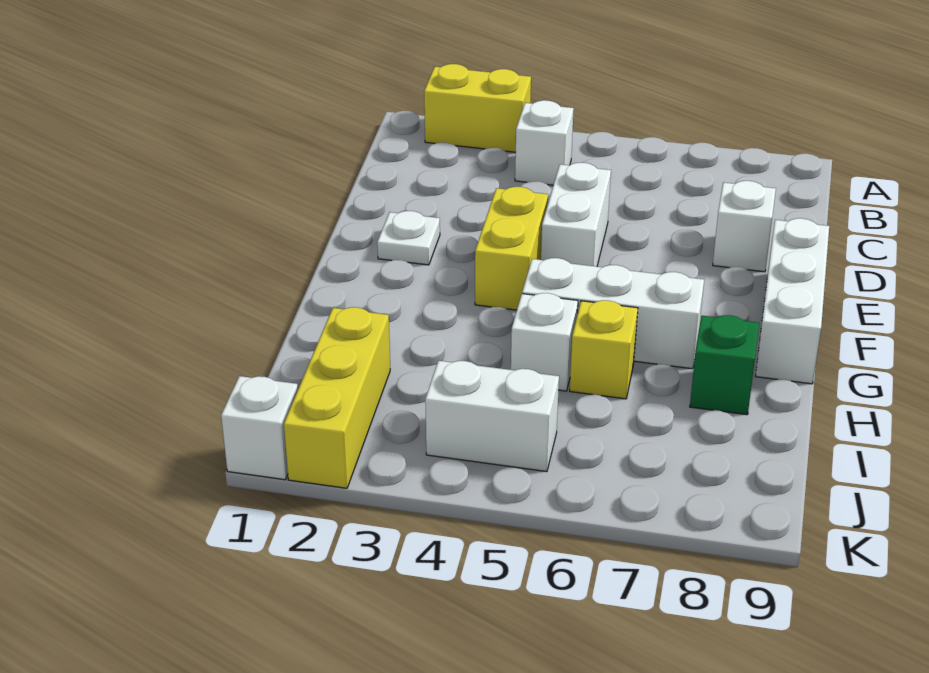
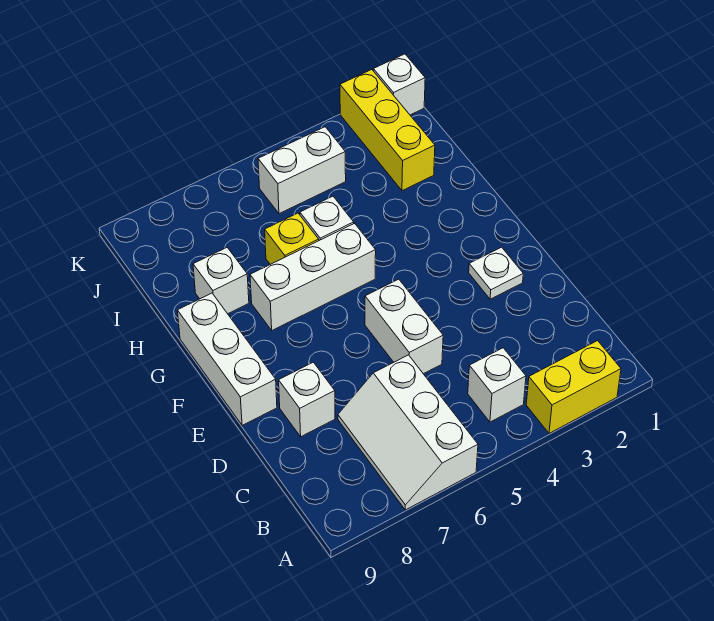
none -> white 2x3 slope [338,355,478,510]
yellow 1x2 brick [475,187,548,310] -> none
green 1x1 brick [690,315,759,415] -> white 1x1 brick [193,248,249,314]

